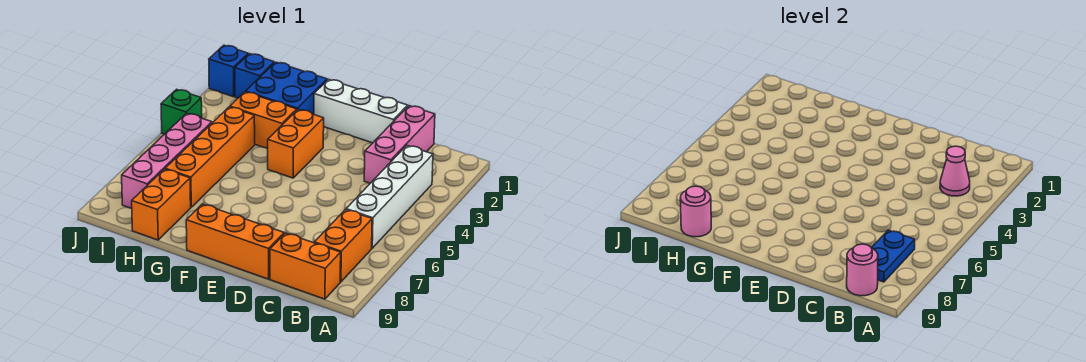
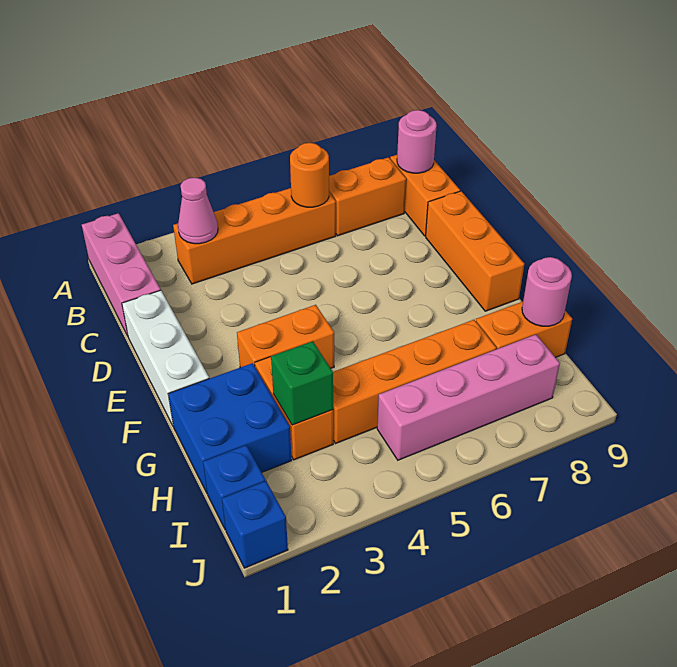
white 1x4 brick [346,146,433,248] -> orange 1x4 brick [173,188,336,284]
none -> orange 1x1 round brick [290,143,329,207]
blue 1x2 plate [872,230,915,282] -> none
pink 1x3 brick [364,106,435,183] -> pink 1x3 brick turned to [82,213,161,336]
green 1x1 brick [161,89,202,134] -> green 1x1 brick moved to [271,341,333,425]

